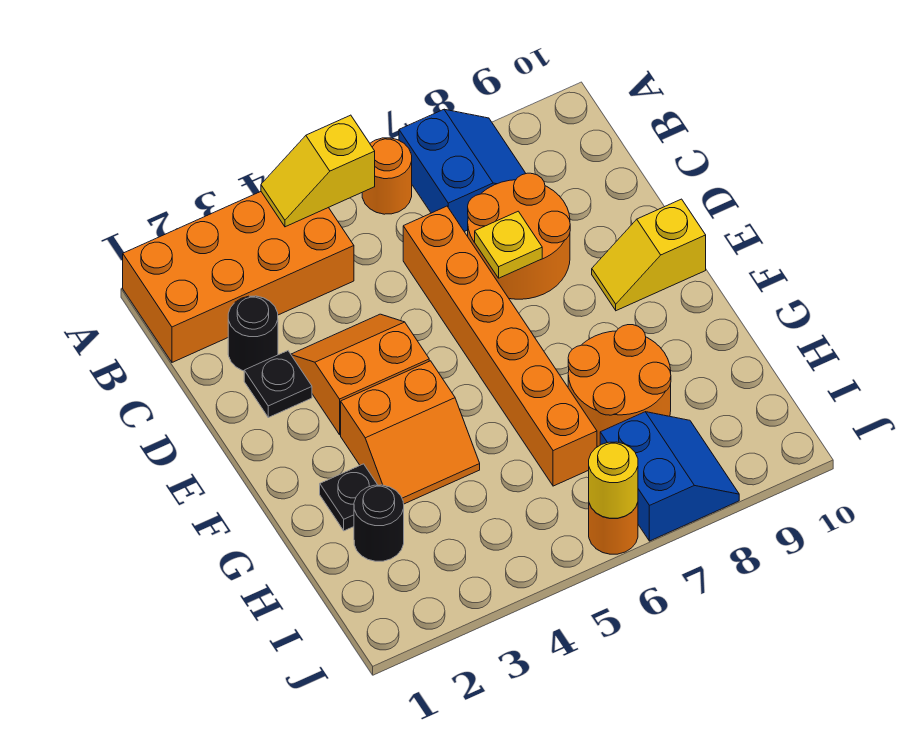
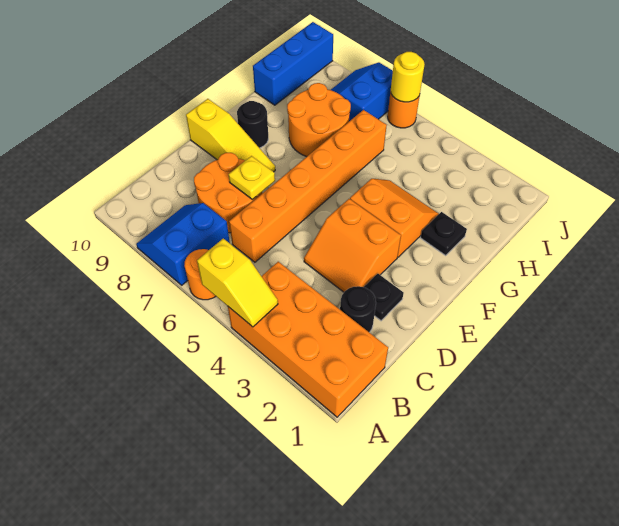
yellow 1x2 slope [592,199,706,311] -> yellow 1x3 slope [186,99,275,172]
black 1x1 round brick [354,485,404,561] -> black 1x1 round brick moved to [237,101,268,148]
none -> blue 1x3 brick [253,22,333,105]

